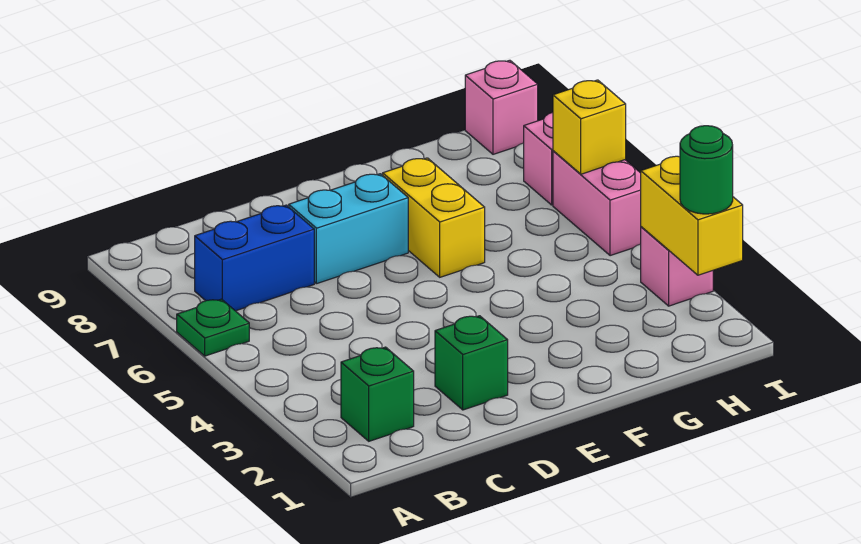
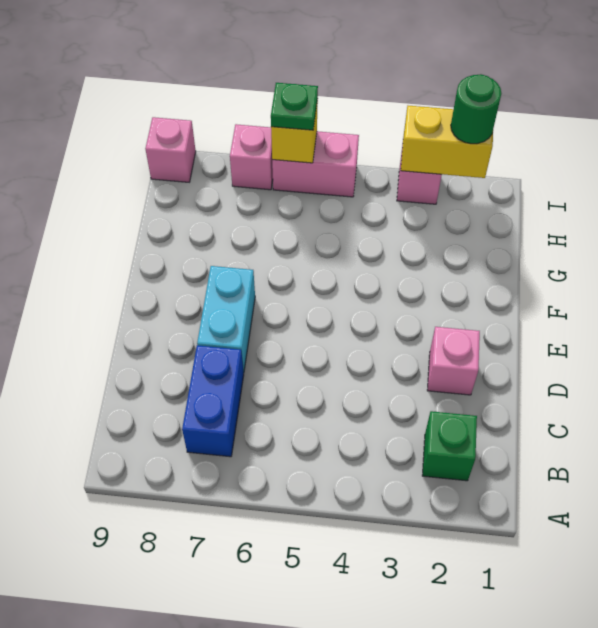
green 1x1 plate [177,299,249,356] -> green 1x1 plate moved to [271,83,318,130]
green 1x1 brick [435,316,508,410] -> pink 1x1 brick [427,327,480,395]
yellow 1x2 brick [383,158,485,277] -> none

